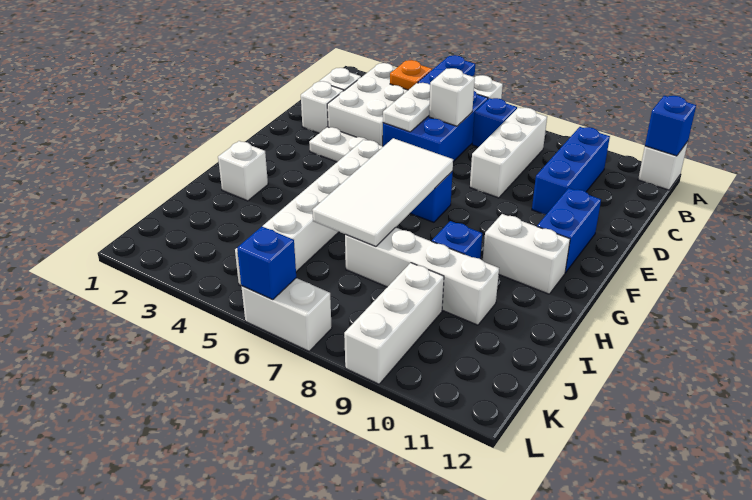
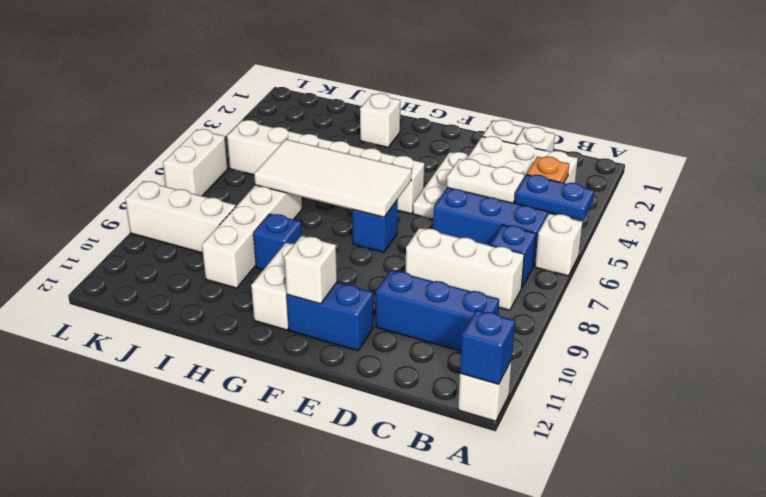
white 1x1 brick [429,68,475,126] -> white 1x1 brick moved to [284,236,337,304]
blue 1x1 brick [237,227,296,300] -> none

